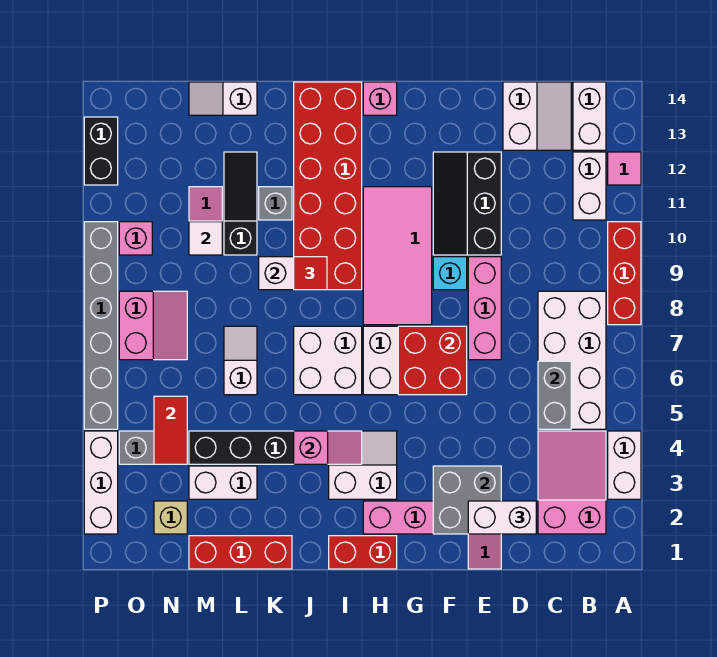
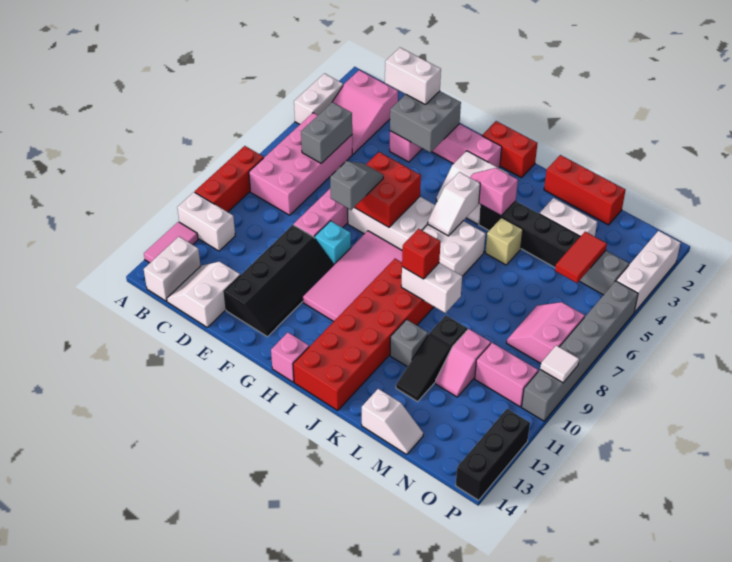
pink 1x1 tile [608,152,641,185] -> pink 1x2 tile [144,222,198,263]
white 2x4 brick [538,291,606,429] -> pink 2x4 brick [249,113,352,215]
white 1x2 brick [573,152,606,220] -> white 1x2 brick turned to [177,192,235,251]
black 2x3 slope [433,152,501,255] -> black 2x4 slope [224,225,334,337]
none -> grey 1x2 slope [330,161,383,210]
red 1x1 tile [294,257,327,290] -> red 1x1 brick [402,229,441,279]
white 1x2 slope [224,326,257,395] -> white 1x2 slope moved to [428,172,480,236]
white 1x1 tile [189,222,222,255] -> white 1x1 tile moved to [540,345,579,383]
tan 1x1 brick [154,501,187,534] -> tan 1x1 brick moved to [485,218,523,265]
pink 1x1 brick [119,222,152,255] -> pink 1x2 brick [475,343,538,407]
black 1x2 brick [84,117,118,185] -> black 1x3 brick [456,409,530,500]

